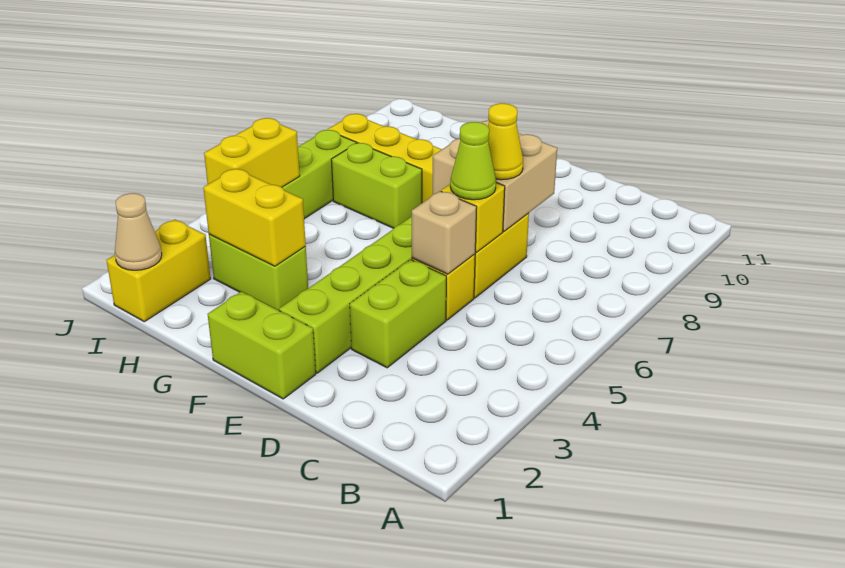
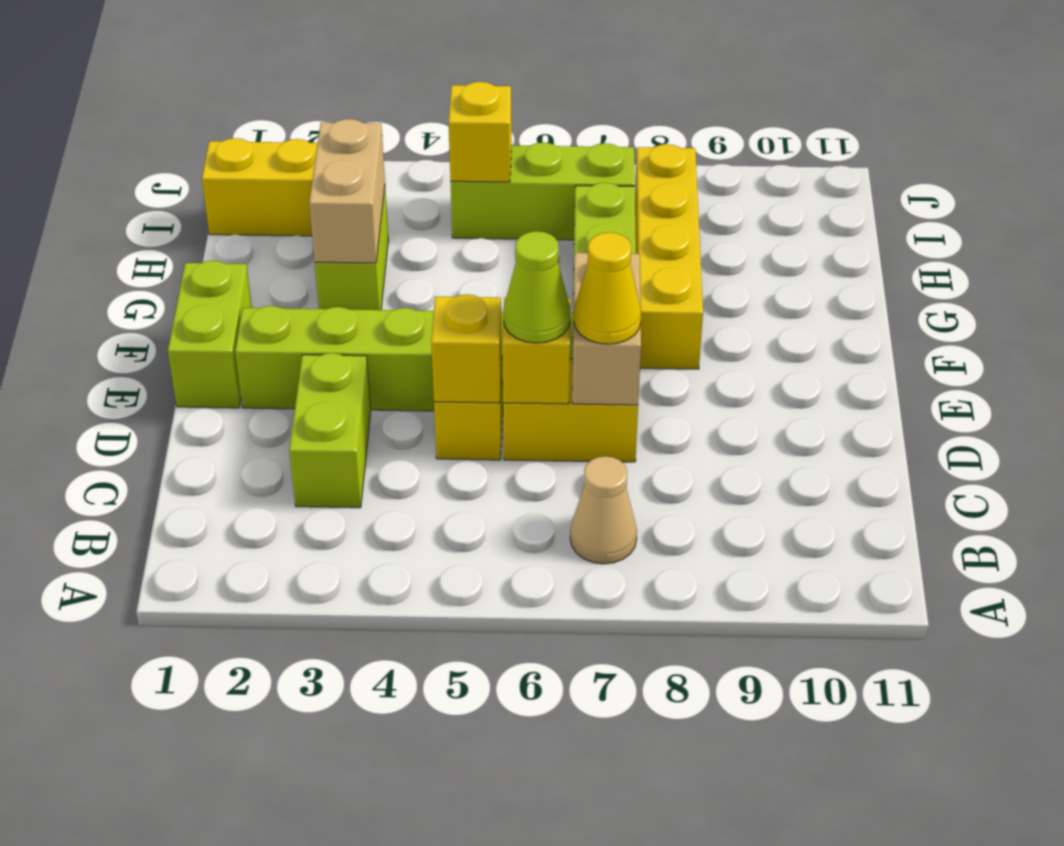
lime 1x2 brick [350,260,446,368] -> lime 1x2 brick turned to [289,353,371,508]
tan 1x1 brick [412,191,477,274] -> yellow 1x1 brick [431,294,502,403]
tan 2x2 brick [433,121,557,231] -> tan 1x2 brick [572,253,641,405]
yellow 1x2 brick [203,169,306,266] -> tan 1x2 brick [309,119,385,263]
tan 1x1 cone [115,193,162,270] -> tan 1x1 cone moved to [570,456,637,564]
yellow 1x2 brick [204,118,300,187] -> yellow 1x1 brick [449,82,512,182]

